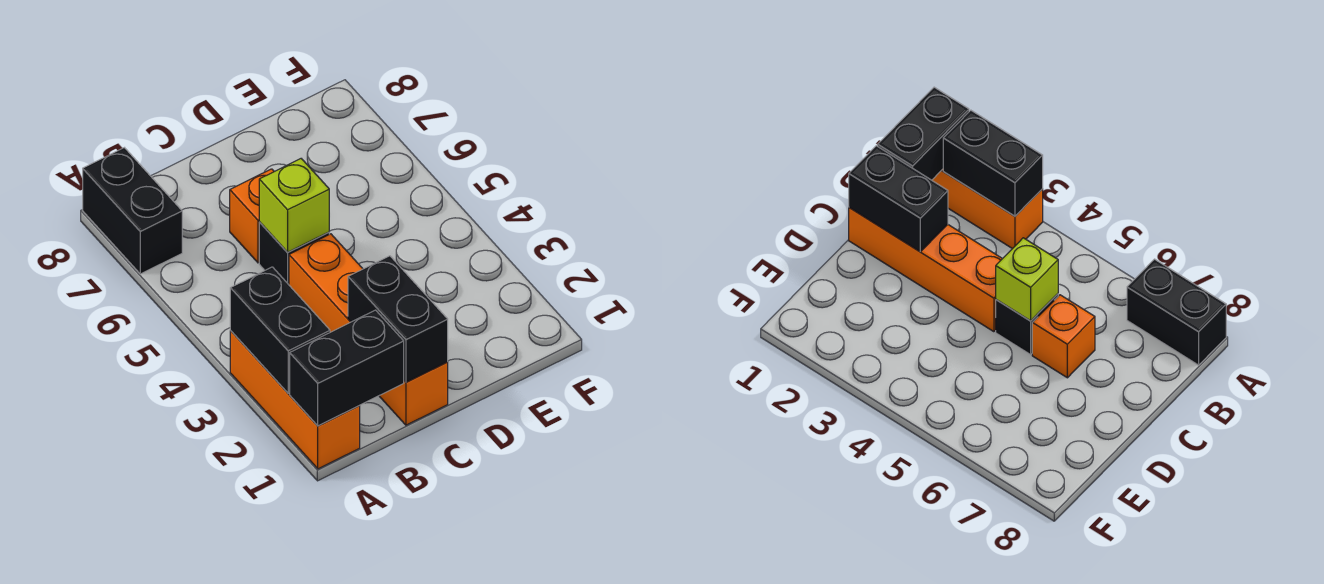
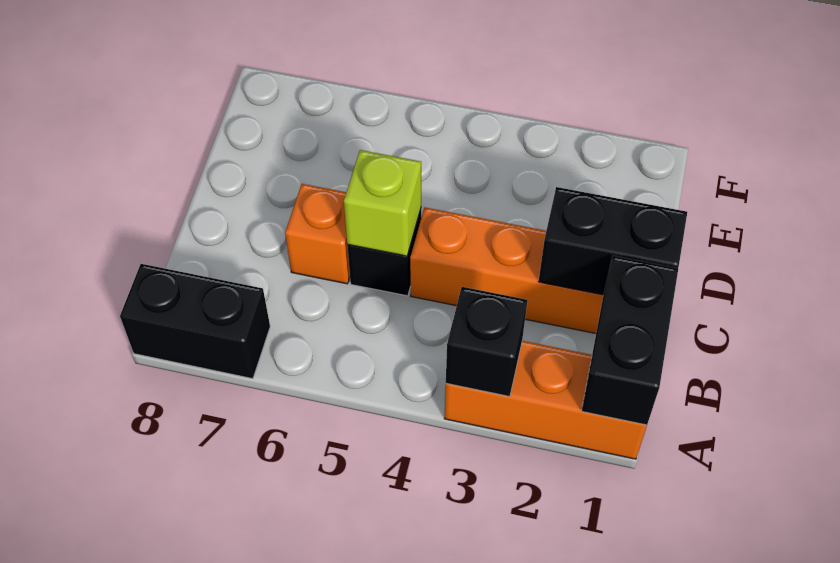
black 1x2 brick [230,267,330,393] -> black 1x1 brick [446,287,528,397]

